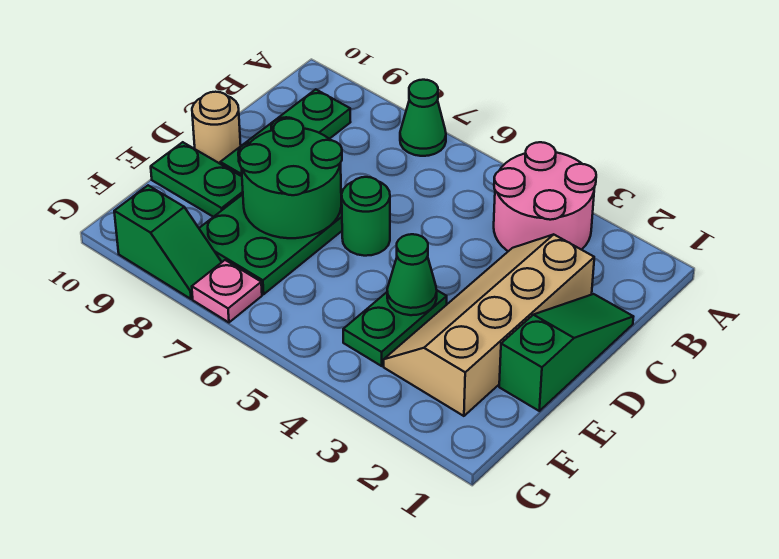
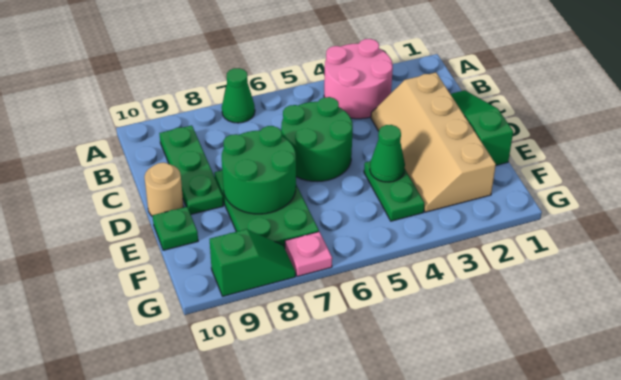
green 1x1 round brick [342,177,390,256] -> green 2x2 round brick [281,97,353,181]
green 1x2 plate [151,142,243,217] -> green 1x1 plate [153,207,198,250]

